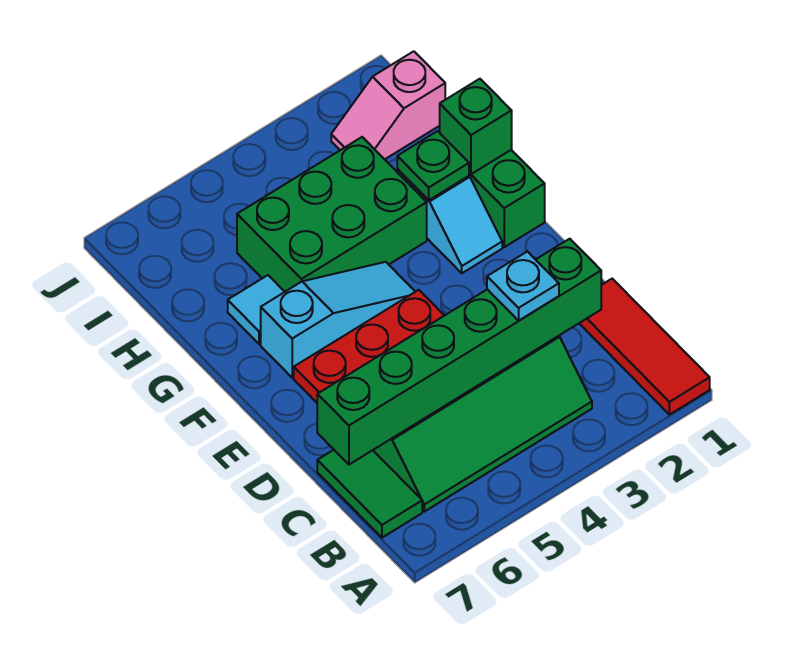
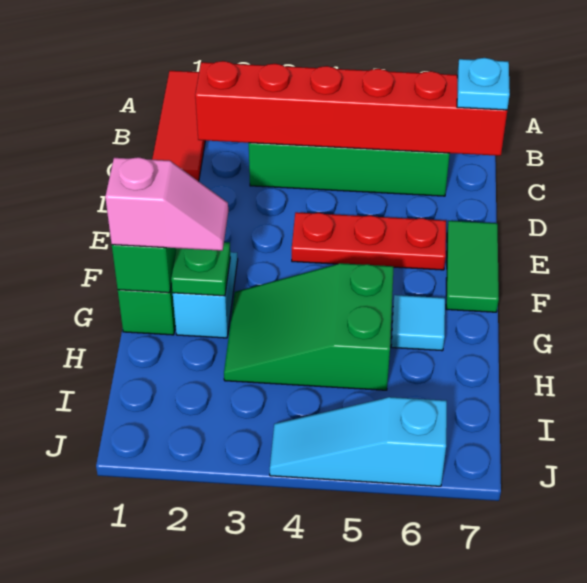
green 1x2 tile [317,450,422,538] -> green 1x2 tile moved to [446,221,499,312]
green 1x6 brick [317,239,601,465] -> red 1x6 brick [195,61,507,156]
cyan 1x1 plate [487,251,559,321] -> cyan 1x1 plate moved to [457,58,510,110]
cyan 1x3 slope [261,262,415,378] -> cyan 1x3 slope moved to [270,397,447,486]
green 2x3 brick [237,137,427,292] -> green 2x3 slope [224,263,394,390]
pink 1x2 slope [331,51,445,159] -> pink 1x2 slope moved to [105,157,228,251]

